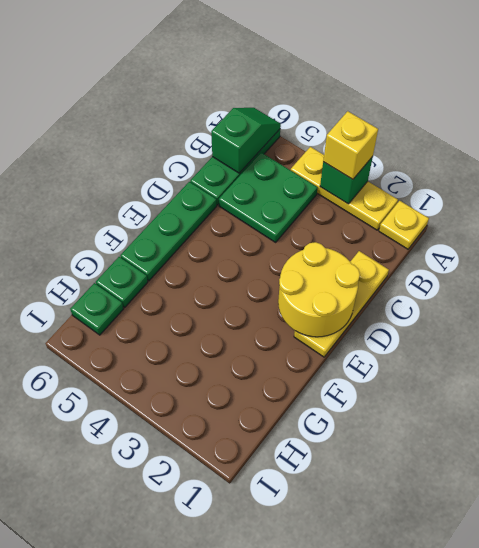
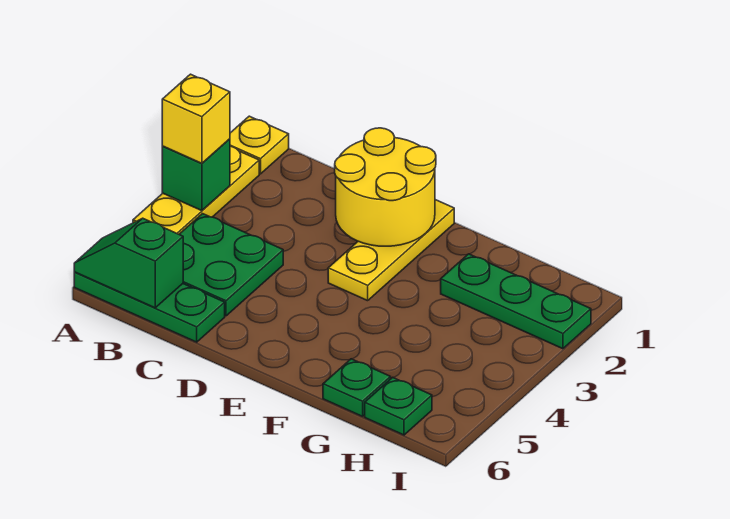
yellow 1x3 plate [294,251,389,357] -> yellow 1x3 plate turned to [328,200,454,301]
green 1x3 plate [120,182,217,281] -> green 1x3 plate moved to [441,254,591,349]

